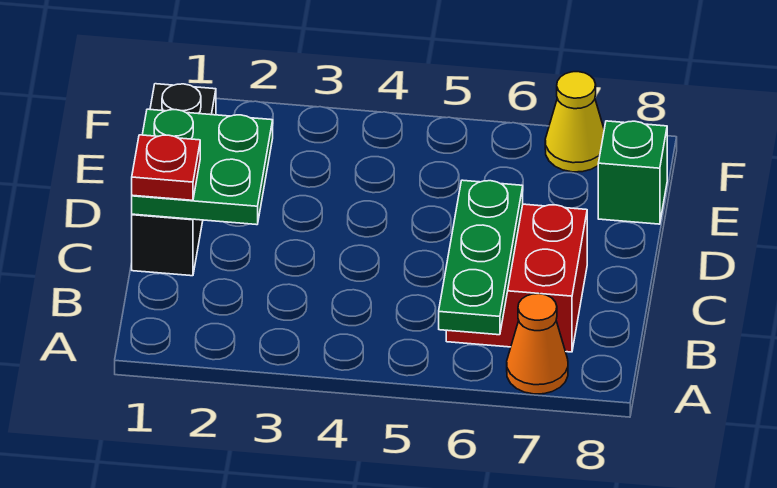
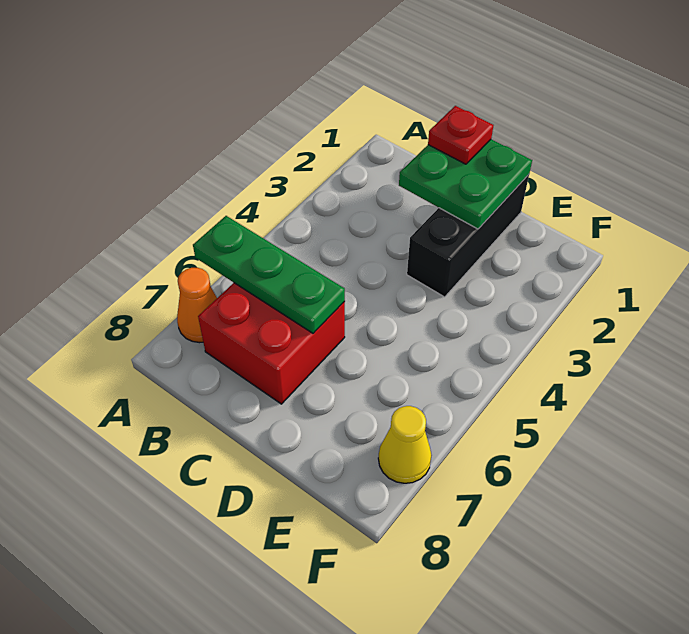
black 1x3 brick [132,84,216,276] -> black 1x3 brick turned to [407,175,529,297]
green 1x1 brick [598,121,667,224] -> none

